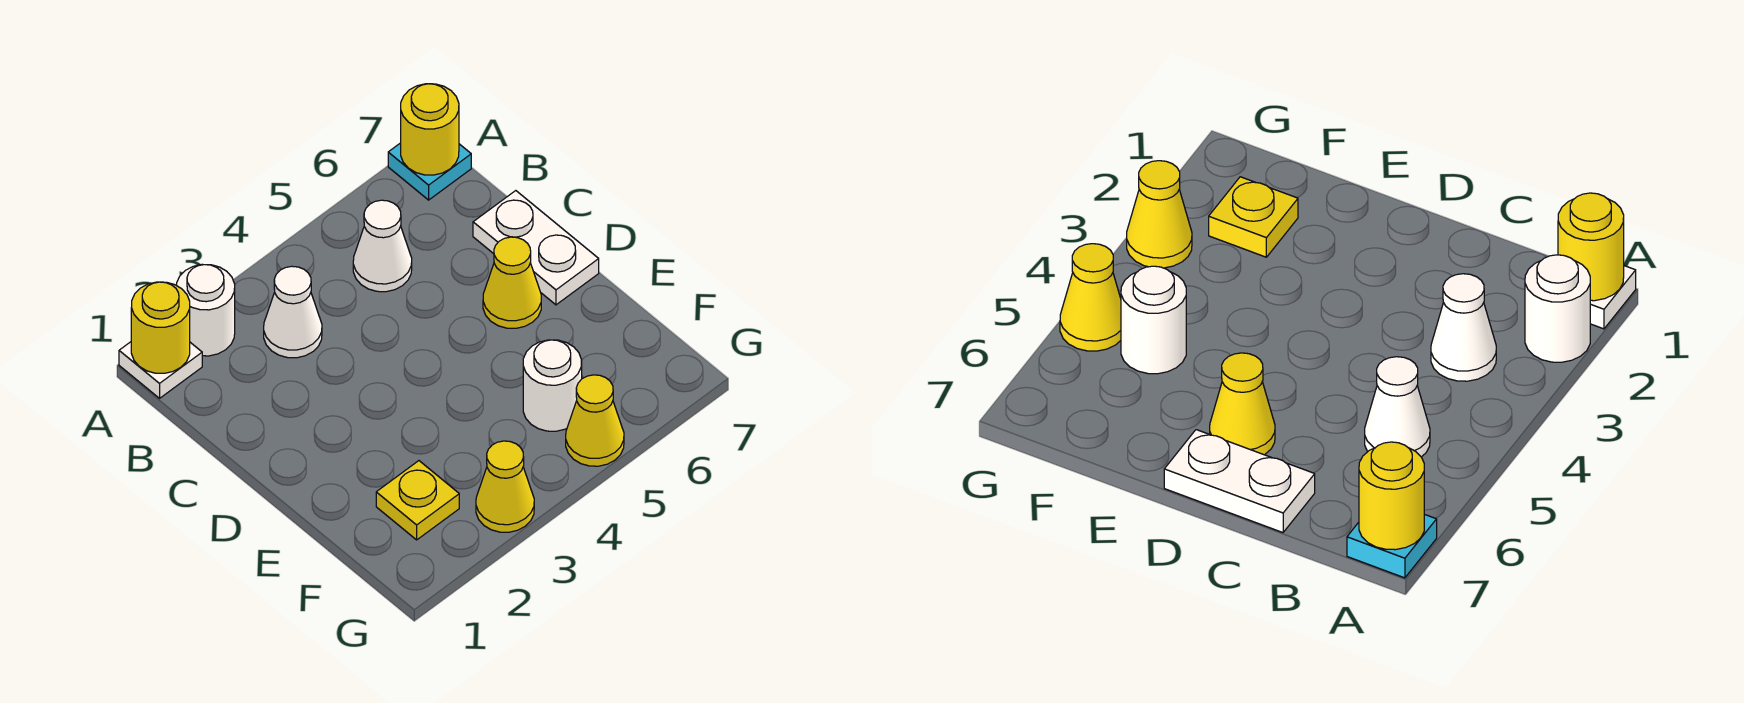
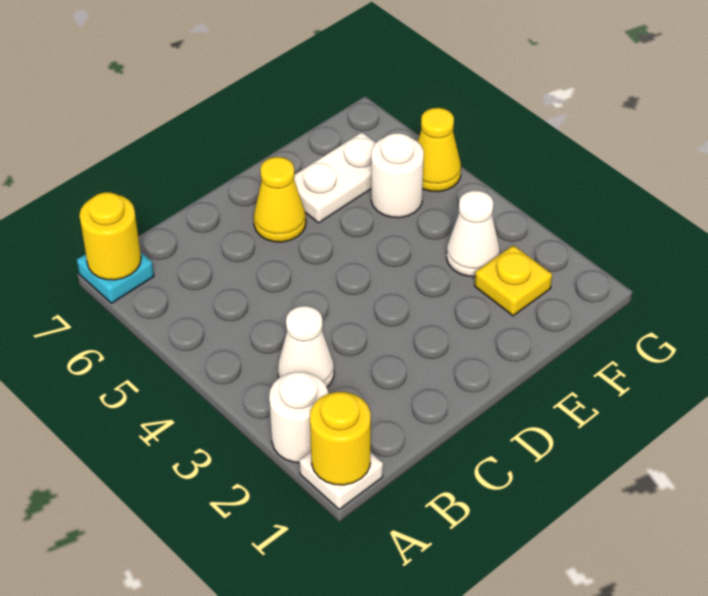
white 1x1 cone [353,200,412,292] -> white 1x1 cone moved to [447,190,500,277]
white 1x2 plate [473,191,599,305] -> white 1x2 plate moved to [294,132,376,223]
yellow 1x1 cone [476,441,534,532] -> none

